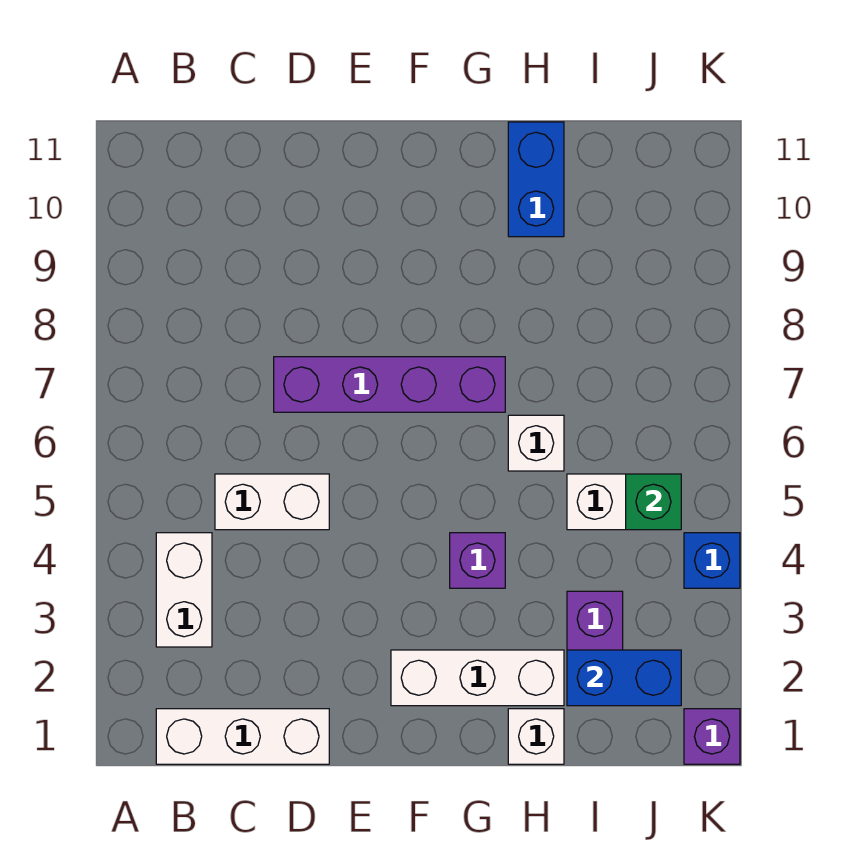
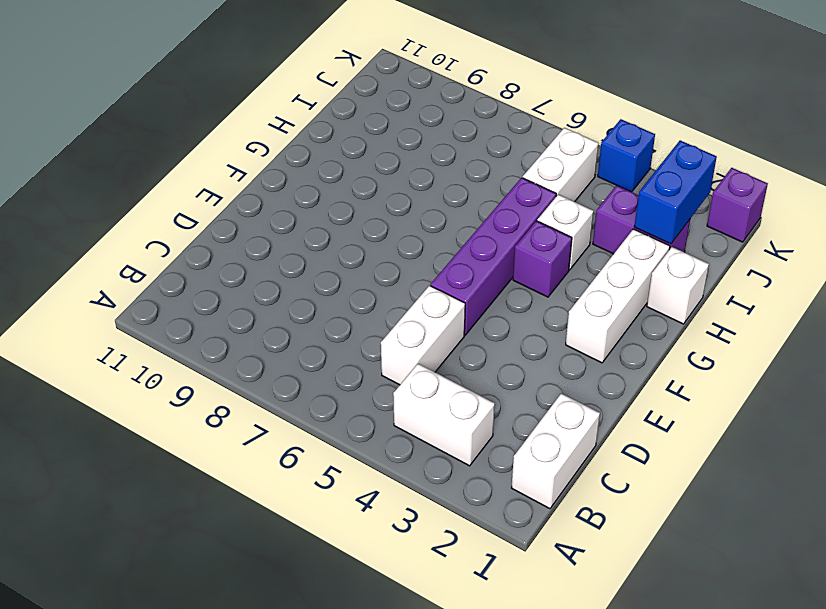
white 1x3 brick [156,709,329,764] -> white 1x2 brick [512,393,600,509]
purple 1x4 brick [274,357,505,412] -> purple 1x4 brick moved to [431,178,556,335]
white 1x1 brick [508,415,564,471] -> white 1x1 brick moved to [537,194,594,270]
blue 1x2 brick [508,122,564,237] -> none
green 1x1 brick [626,474,681,530] -> none

